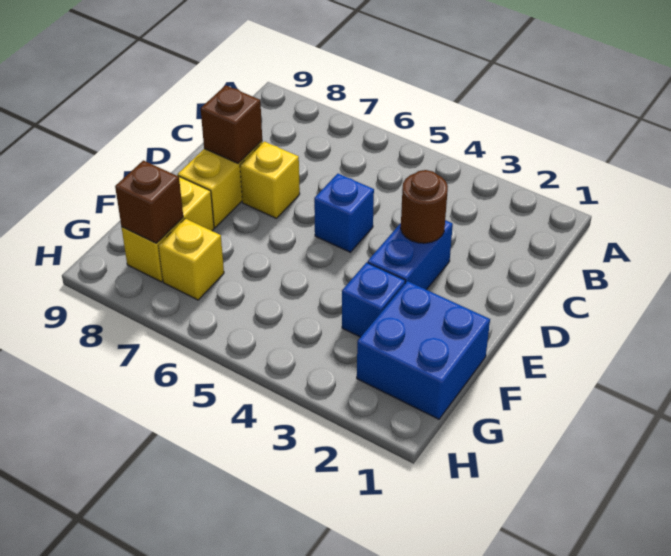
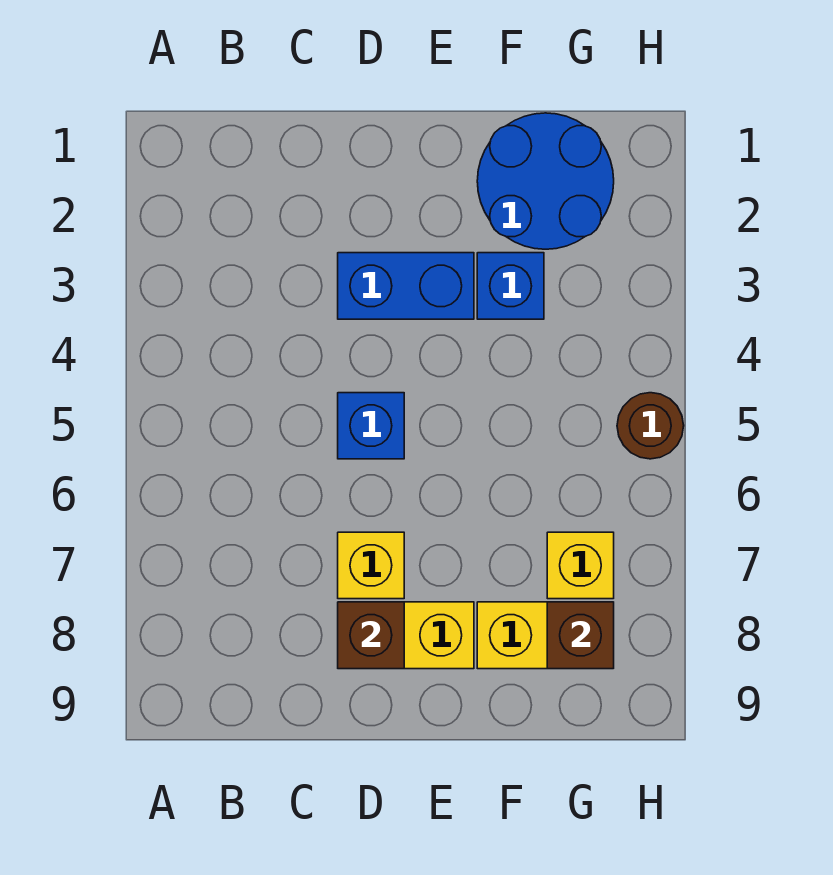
brown 1x1 round brick [401,170,448,243] -> brown 1x1 round brick moved to [617,393,684,459]
blue 2x2 brick [357,281,490,419] -> blue 2x2 round brick [477,113,614,249]

